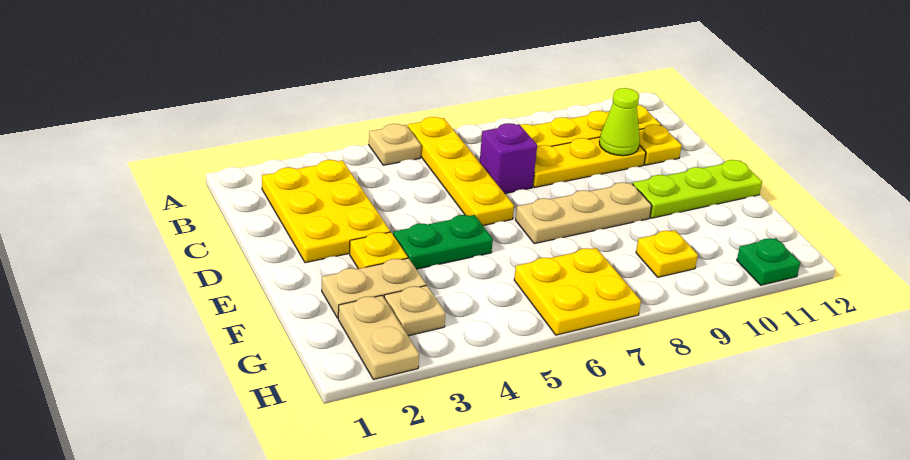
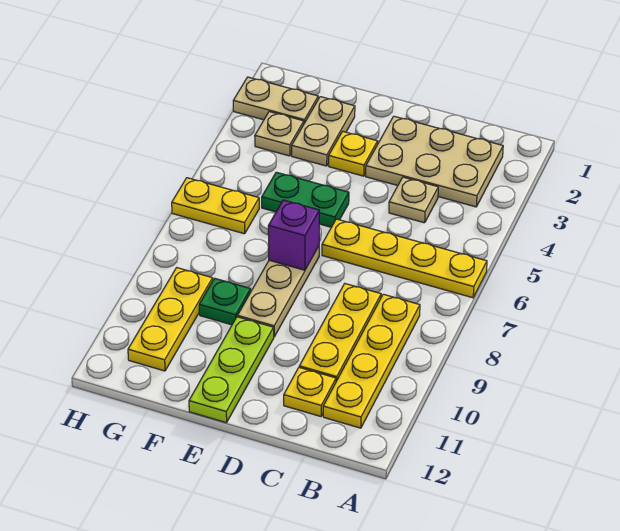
tan 1x1 plate [369,124,421,165] -> tan 1x1 plate moved to [389,177,438,223]
yellow 2x3 plate [262,160,390,263] -> tan 2x3 plate [366,116,503,207]
purple 1x1 brick [480,123,537,193] -> purple 1x1 brick moved to [268,200,319,270]
lime 1x1 cone [599,88,640,156] -> none
green 1x2 plate [393,215,493,269] -> green 1x2 plate turned to [262,172,349,227]
yellow 2x2 plate [514,248,641,335] -> yellow 1x2 plate [172,178,259,234]
yellow 1x1 plate [636,230,698,277] -> yellow 1x3 plate [128,268,213,371]
green 1x1 plate [737,238,800,285] -> green 1x1 plate moved to [199,278,251,325]

